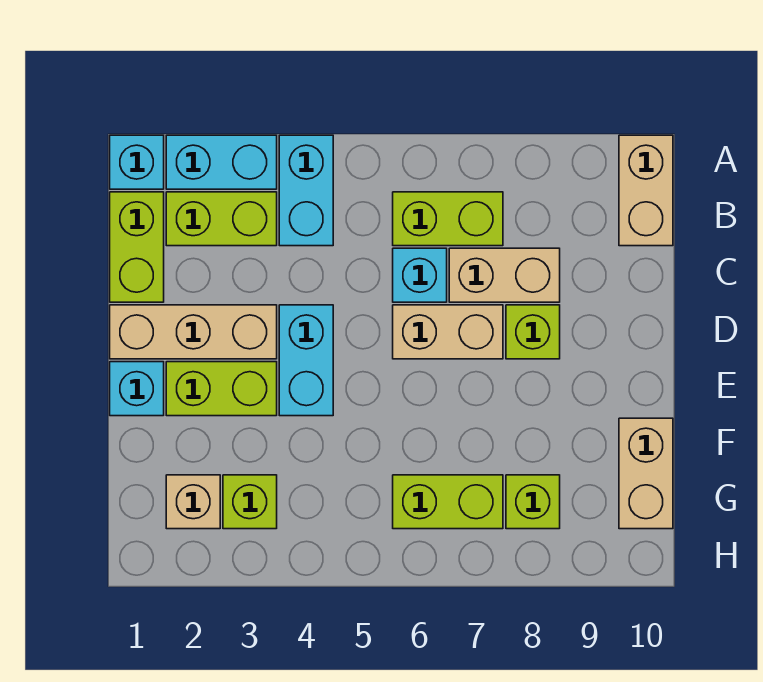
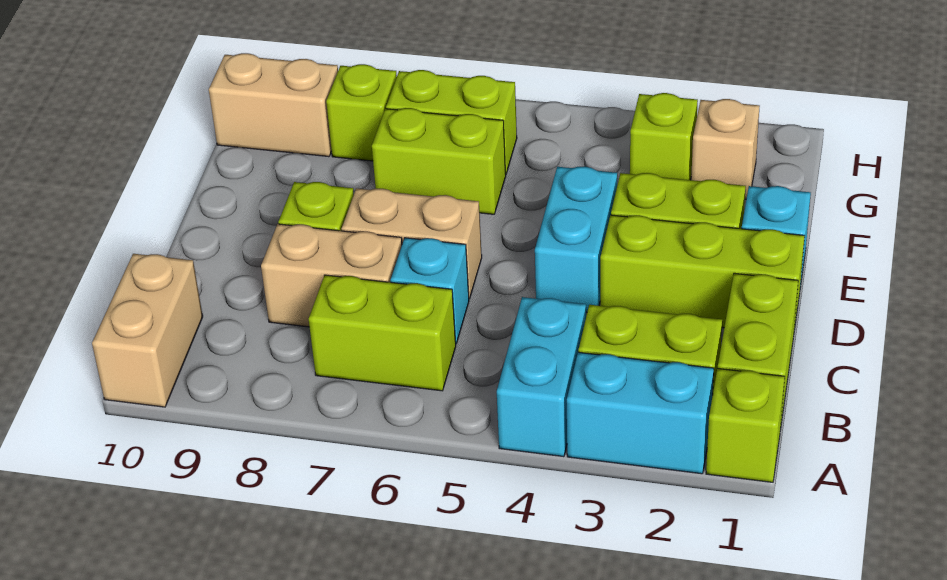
cyan 1x1 brick [110,135,164,189] -> lime 1x1 brick [706,369,785,482]
tan 1x3 brick [110,305,277,359] -> lime 1x3 brick [600,215,805,330]
none -> lime 1x2 brick [372,108,506,214]
tan 1x2 brick [619,418,673,529] -> tan 1x2 brick turned to [209,53,338,157]

